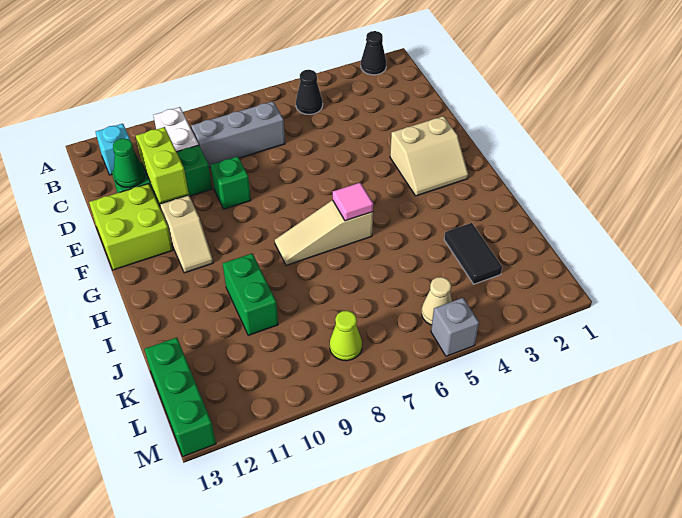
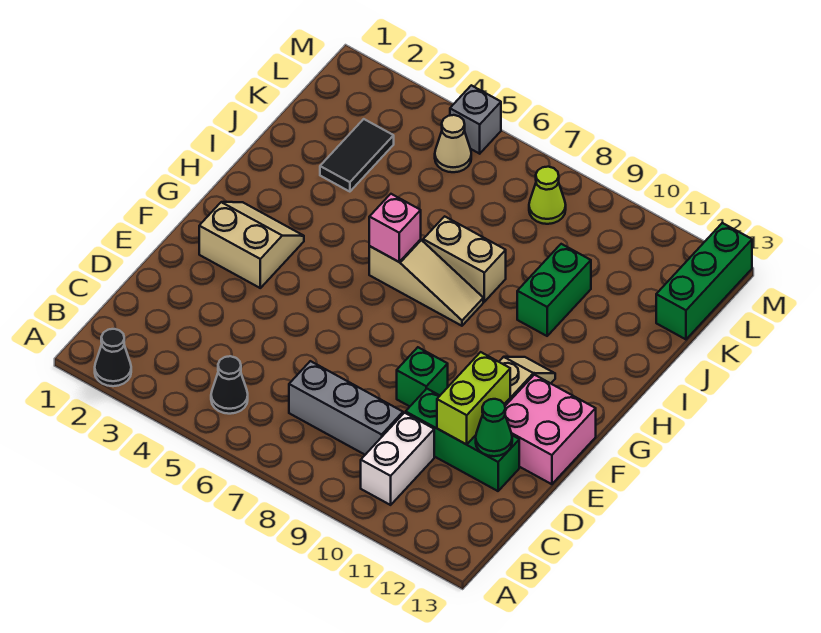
cyan 1x1 brick [96,124,131,175] -> none
lime 2x2 brick [89,184,173,270] -> pink 2x2 brick [505,375,596,484]
pink 1x1 tile [333,183,373,221] -> pink 1x1 brick [369,194,421,262]
none -> tan 1x2 brick [423,216,506,302]

